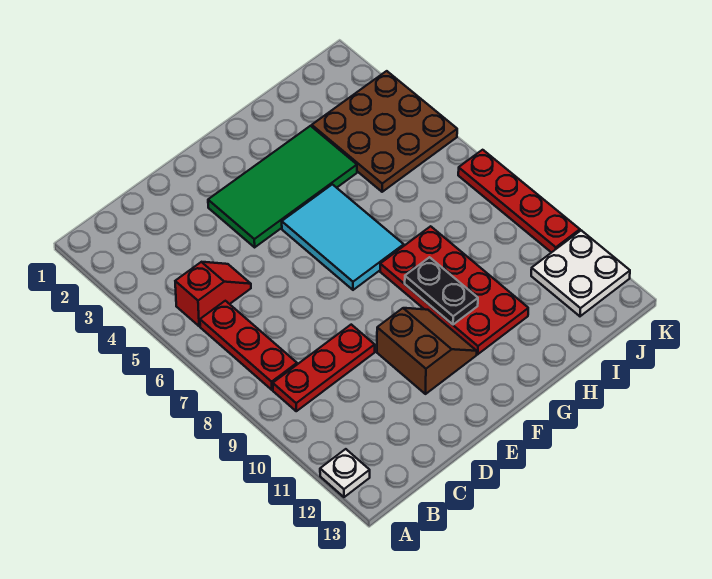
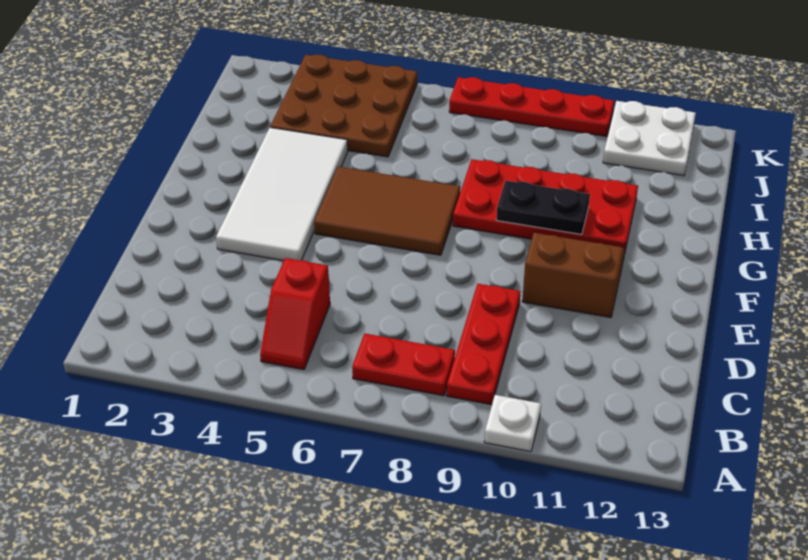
white 1x1 plate [320,449,370,497] -> white 1x1 plate moved to [484,395,541,452]
red 1x2 slope [175,262,251,326] -> red 1x2 slope turned to [260,258,330,370]
red 1x3 plate [200,301,297,390] -> red 1x2 plate [352,333,455,396]
green 2x4 tile [208,126,357,247] -> white 2x4 tile [216,128,348,261]
cyan 2x3 tile [282,184,404,290] -> brown 2x3 tile [314,167,460,255]

